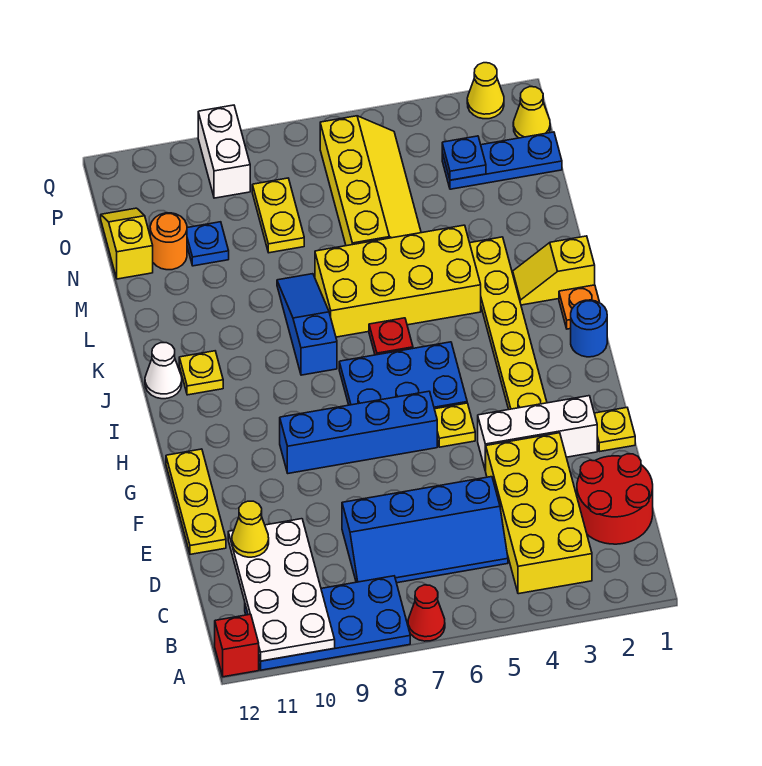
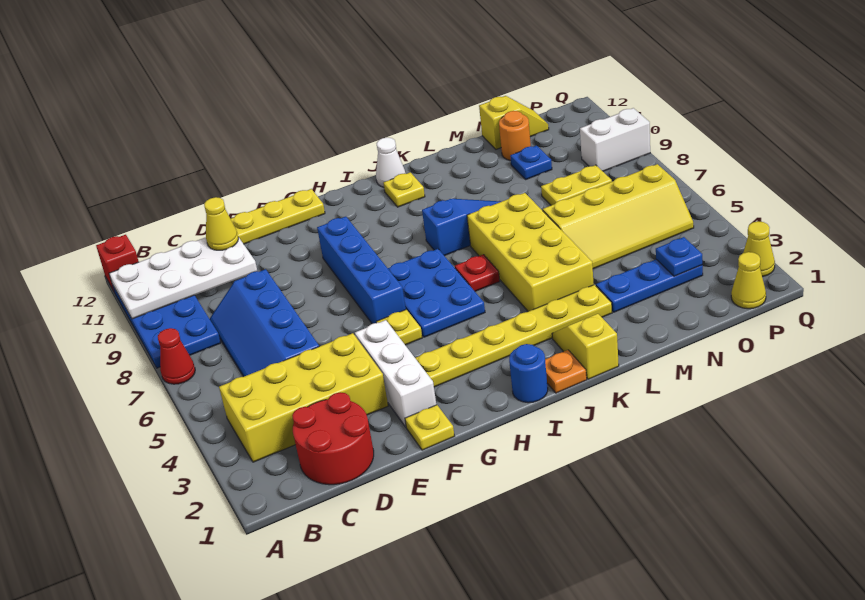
blue 1x3 plate [442,132,562,189] -> blue 1x3 plate turned to [596,260,703,312]

